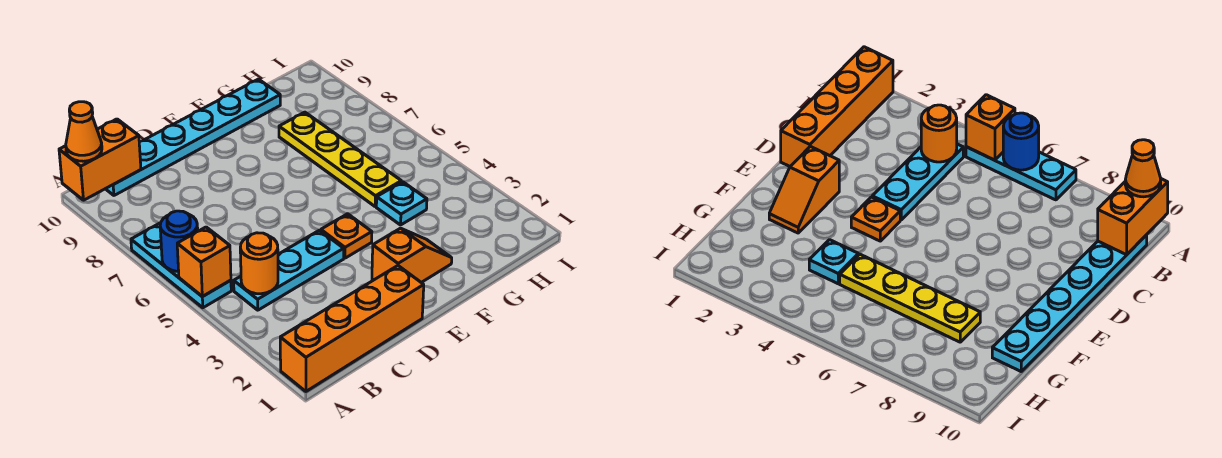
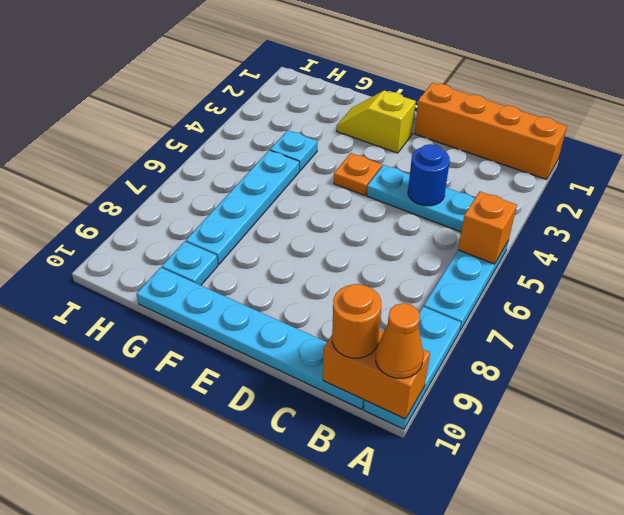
blue 1x1 round brick [160,211,198,271] -> blue 1x1 round brick moved to [408,144,450,206]
none -> cyan 1x3 plate [364,306,461,429]
orange 1x1 round brick [240,233,278,294] -> orange 1x1 round brick moved to [332,284,381,358]
orange 1x2 slope [372,228,452,283] -> yellow 1x2 slope [337,90,416,153]
yellow 1x4 plate [279,112,401,206] -> cyan 1x4 plate [186,150,299,264]
none -> cyan 1x1 plate [162,241,218,285]

